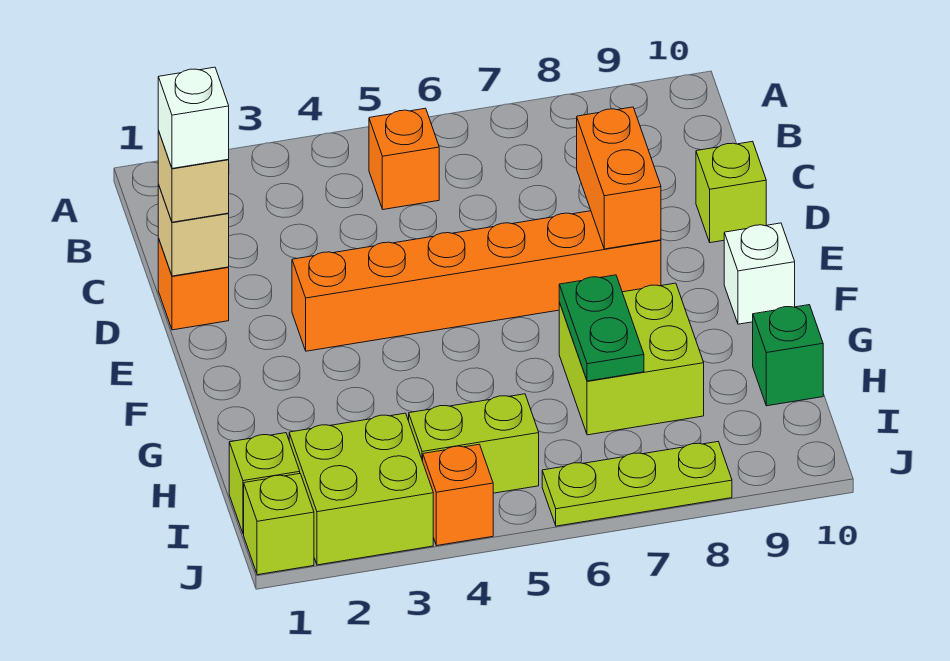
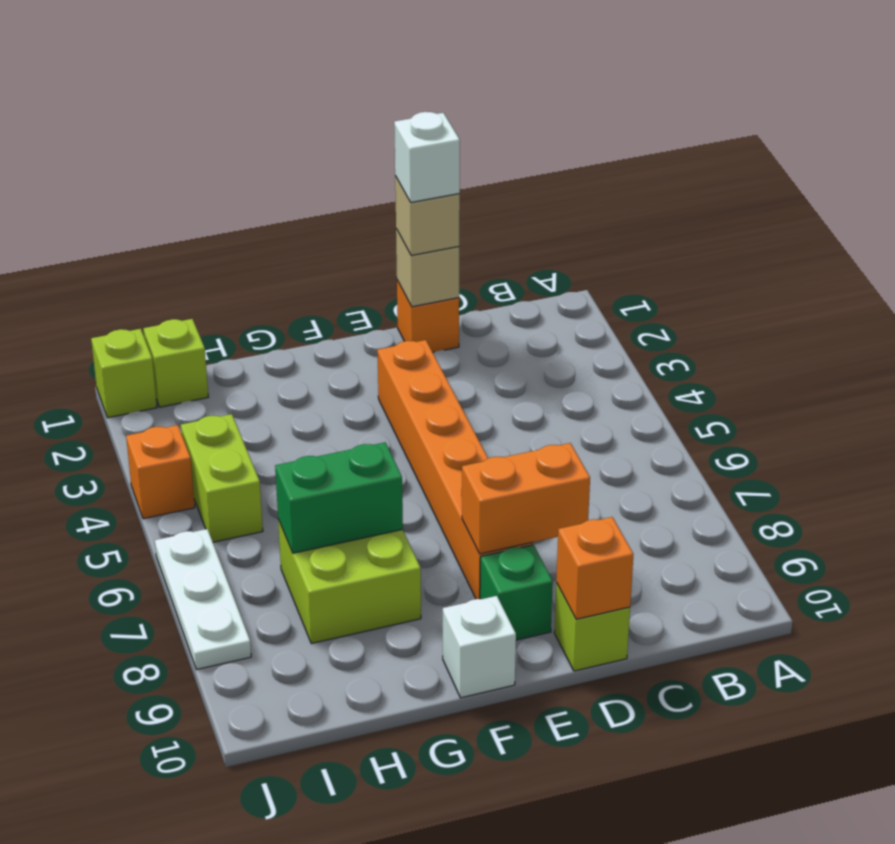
orange 1x1 brick [369,108,439,209] -> orange 1x1 brick moved to [556,517,633,619]
green 1x2 plate [559,275,644,381] -> green 1x2 brick [275,442,403,553]
green 1x1 brick [753,305,823,406] -> green 1x1 brick moved to [480,545,553,640]
lime 2x2 brick [289,413,433,565] -> none
lime 1x3 plate [542,442,732,526] -> white 1x3 plate [155,529,251,670]

